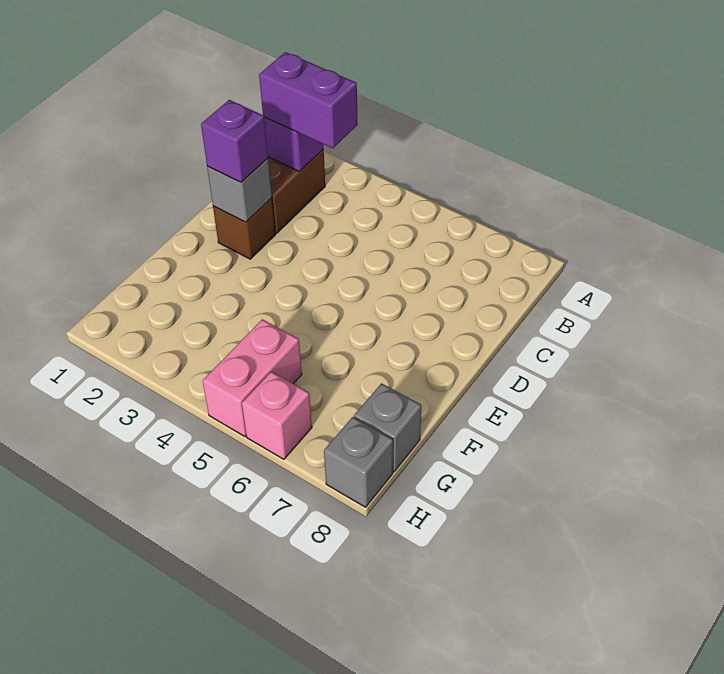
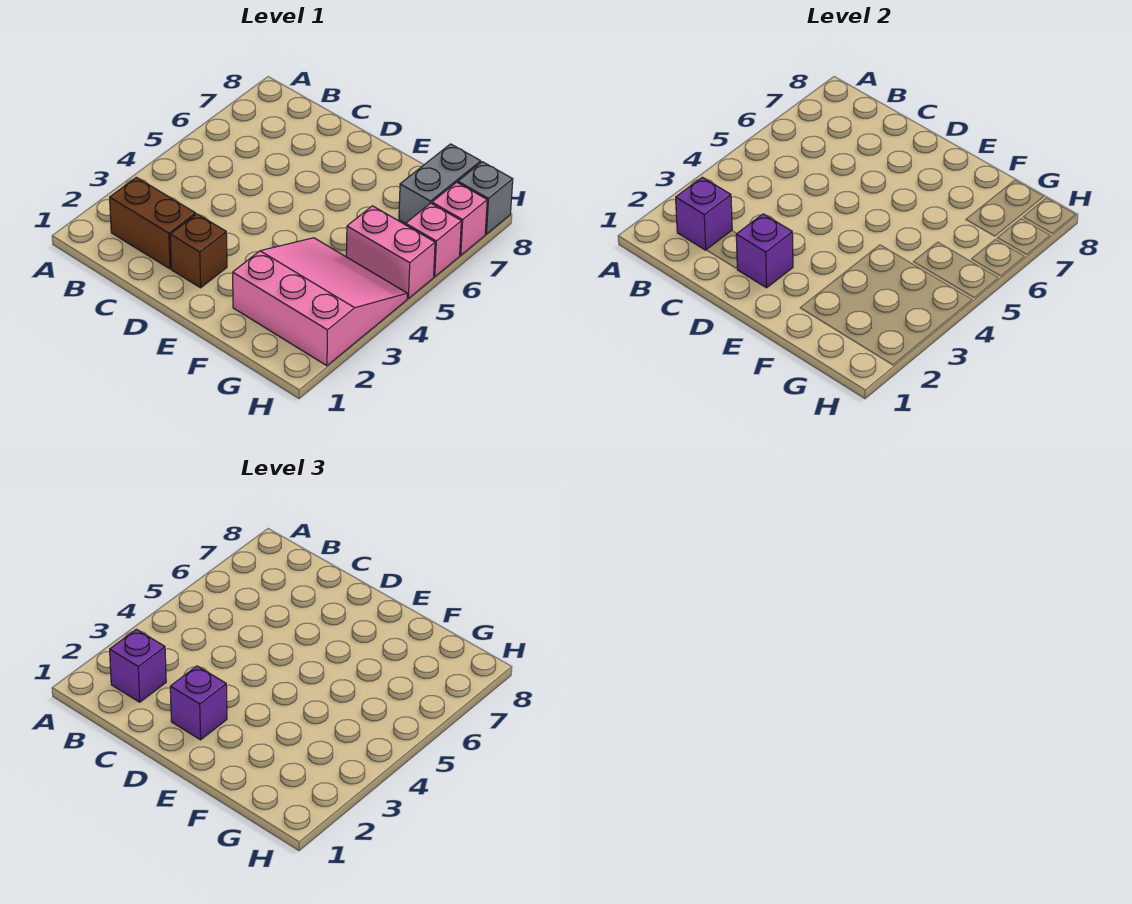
purple 1x2 brick [259,52,358,148] -> purple 1x1 brick [110,629,166,702]
grey 1x1 brick [207,159,272,222] -> purple 1x1 brick [736,214,793,288]
none -> pink 3x3 slope [233,238,407,366]
grey 1x1 brick [354,383,421,472] -> grey 1x2 brick [399,144,481,223]
none -> pink 1x1 brick [432,182,487,255]

